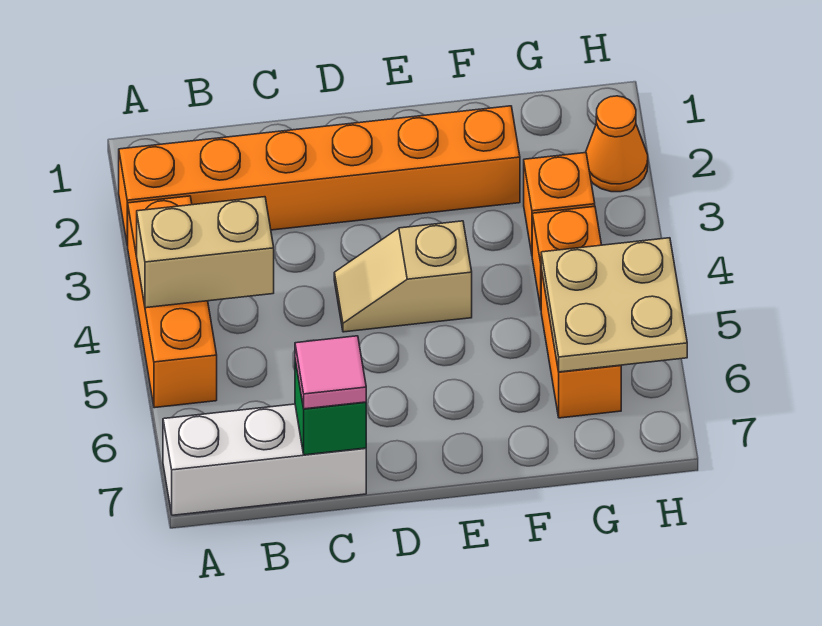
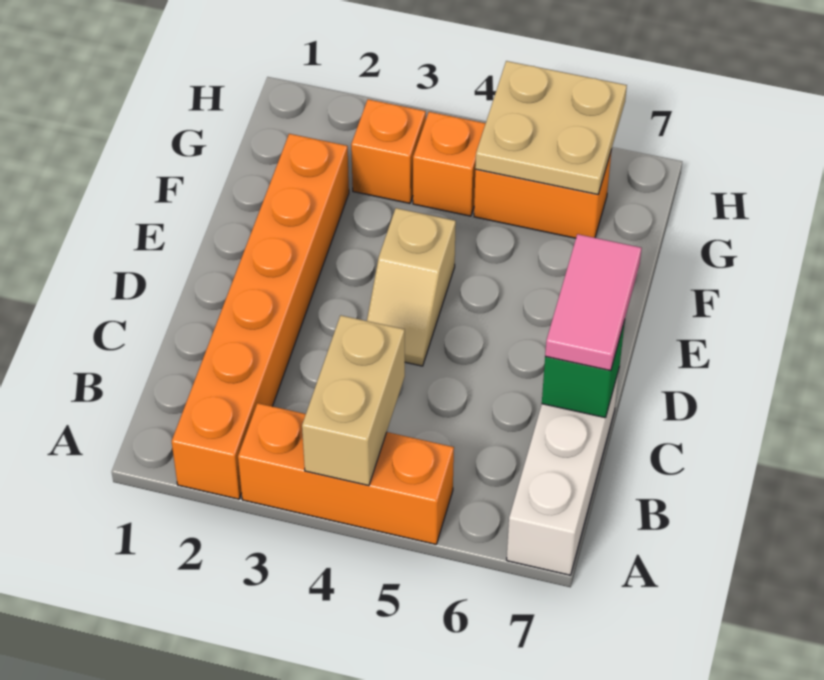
pink 1x1 tile [295,336,366,409] -> pink 1x2 tile [545,234,642,371]
orange 1x1 cone [586,96,648,192] -> none

